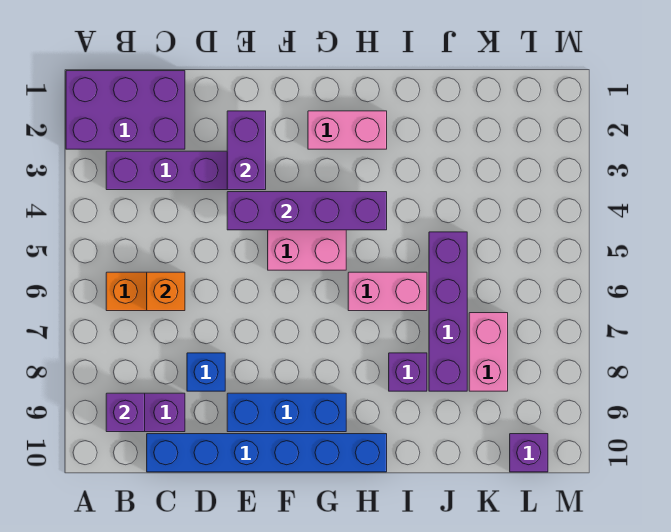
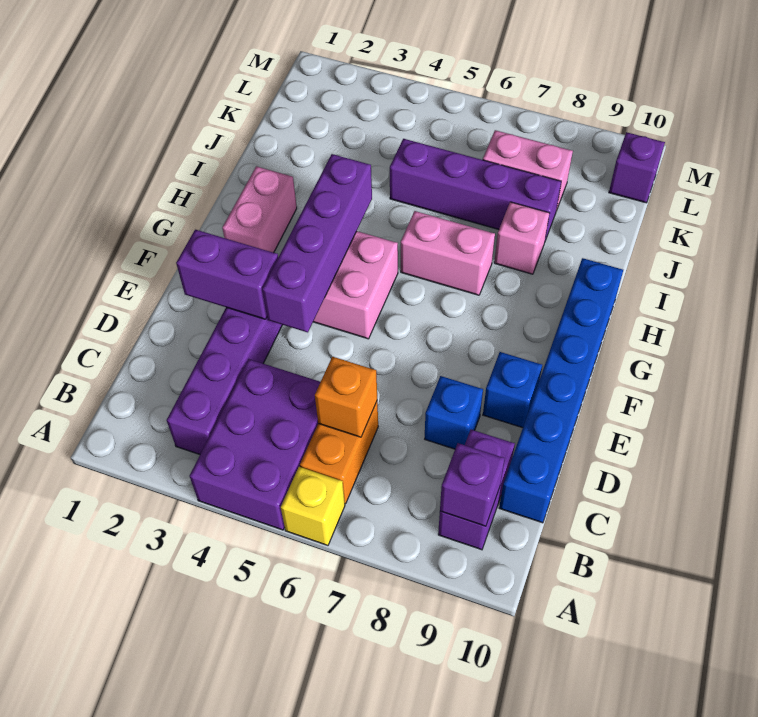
purple 2x3 brick [66,71,185,149] -> purple 2x3 brick moved to [190,359,320,530]
none -> yellow 1x1 brick [281,467,345,545]
blue 1x3 brick [227,393,346,432] -> blue 1x1 brick [483,352,542,428]
pink 1x2 brick [348,272,427,311] -> pink 1x2 brick turned to [401,211,495,295]
purple 1x1 brick [389,353,427,391] -> pink 1x1 brick [494,202,550,274]

